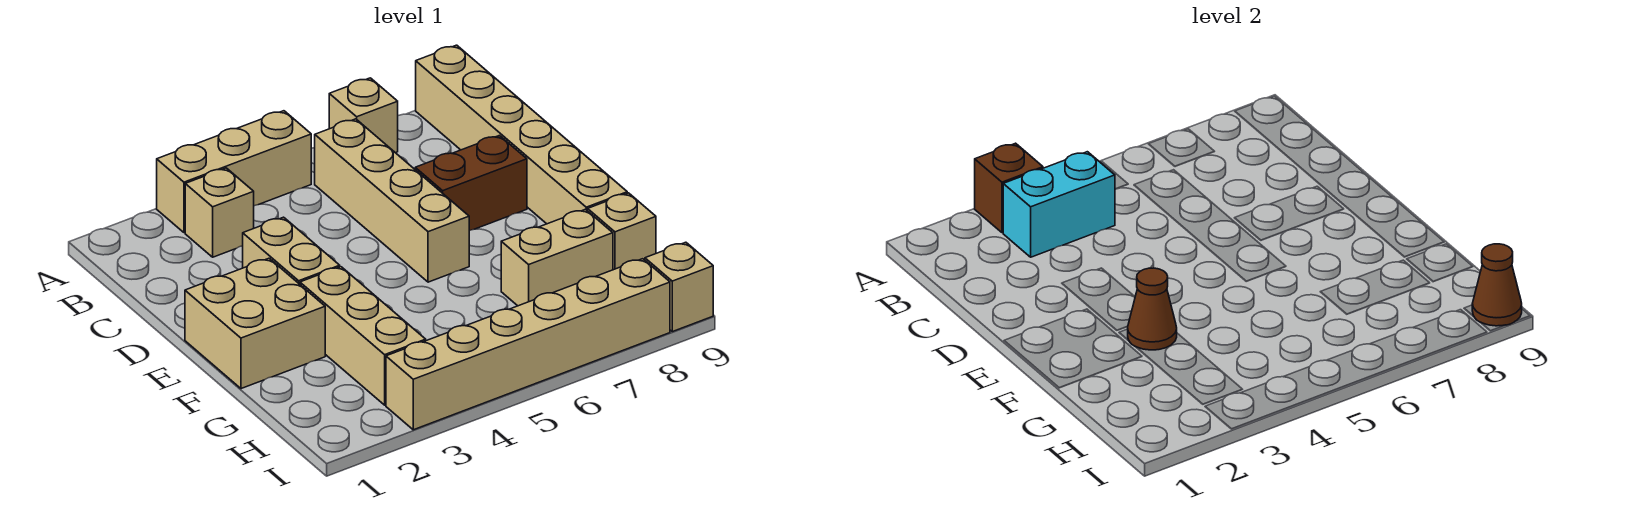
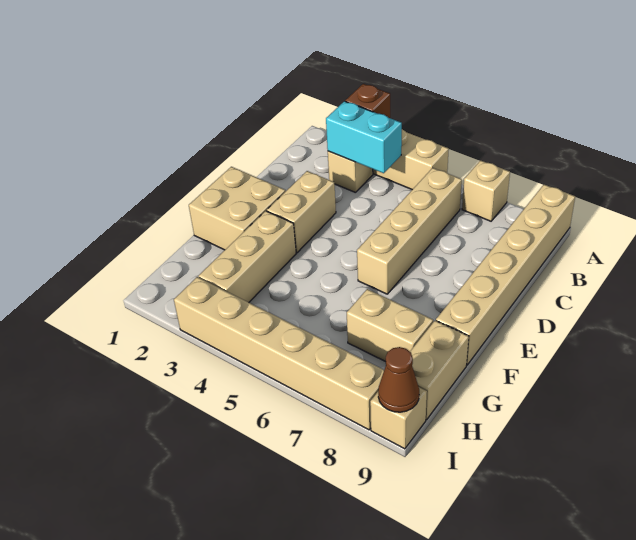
brown 1x2 brick [415,136,527,231] -> none
brown 1x1 cone [1127,268,1177,350] -> none
tan 1x1 brick [588,193,656,270] -> tan 1x2 brick [410,321,469,420]

